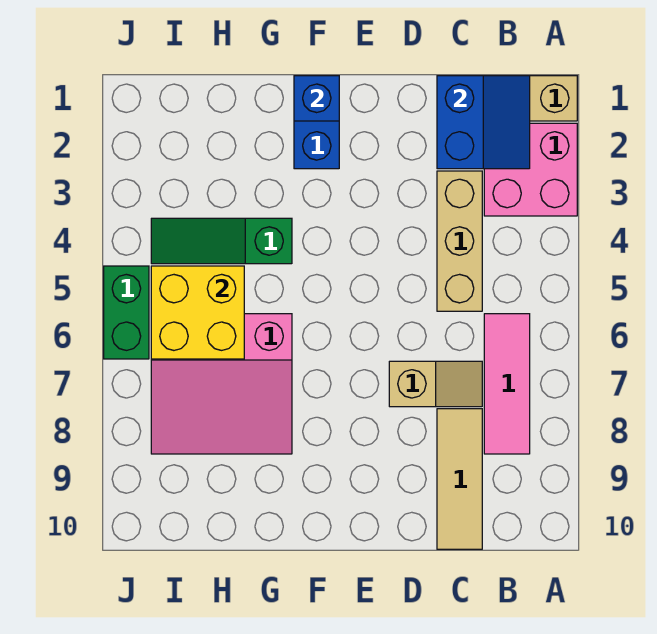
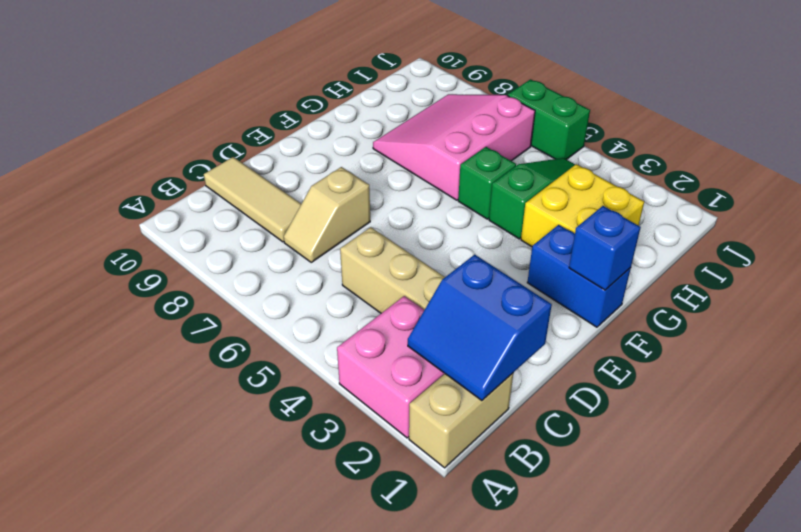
pink 1x3 tile [484,314,530,454] -> none
none -> green 1x1 brick [458,147,516,219]
yellow 2x2 brick [151,266,244,359] -> yellow 2x2 brick moved to [521,164,644,247]

